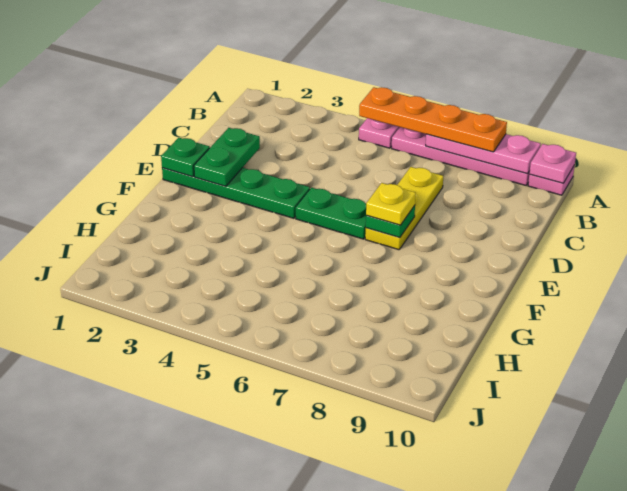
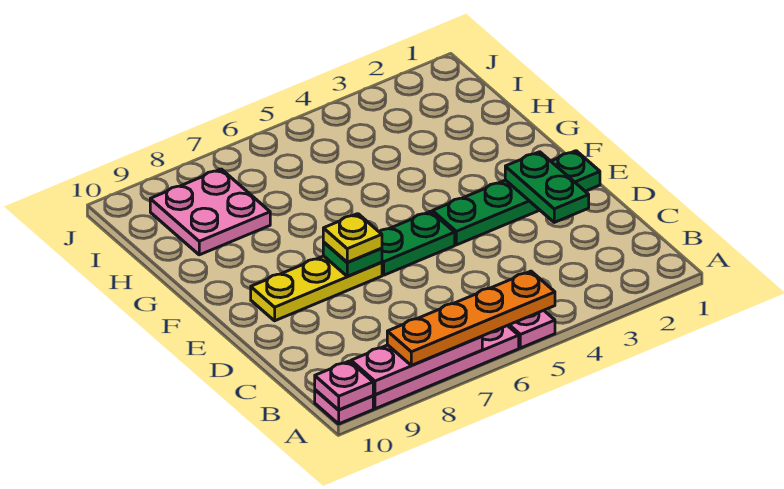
yellow 1x3 plate [365,167,443,250] -> yellow 1x3 plate turned to [251,256,382,321]
green 1x1 plate [161,138,210,177] -> none
none -> pink 2x2 plate [150,169,270,255]

